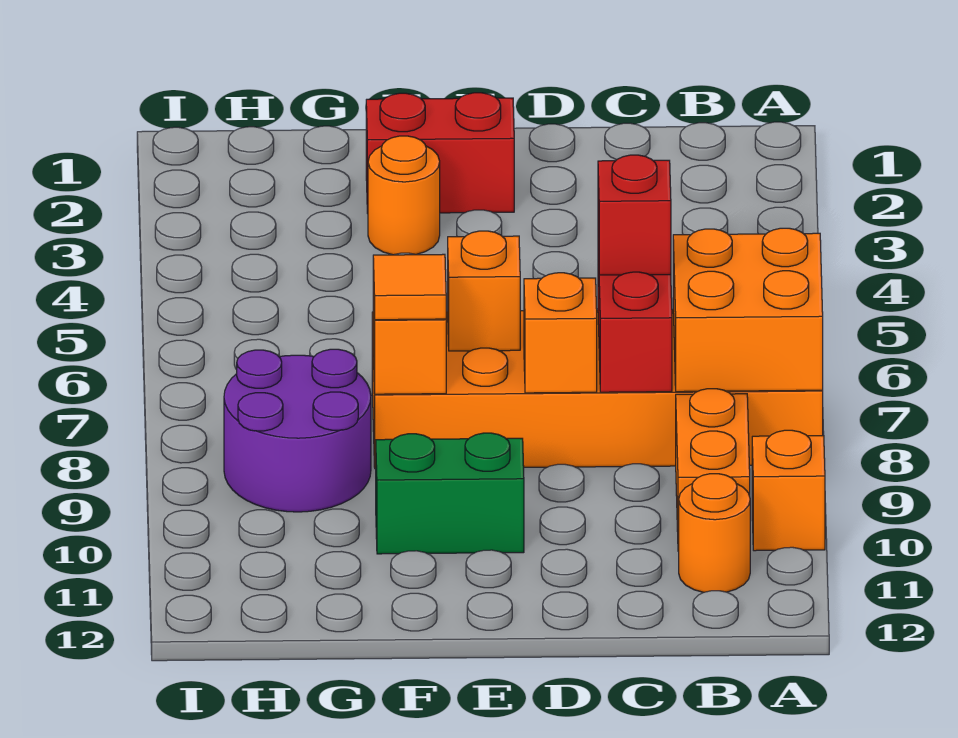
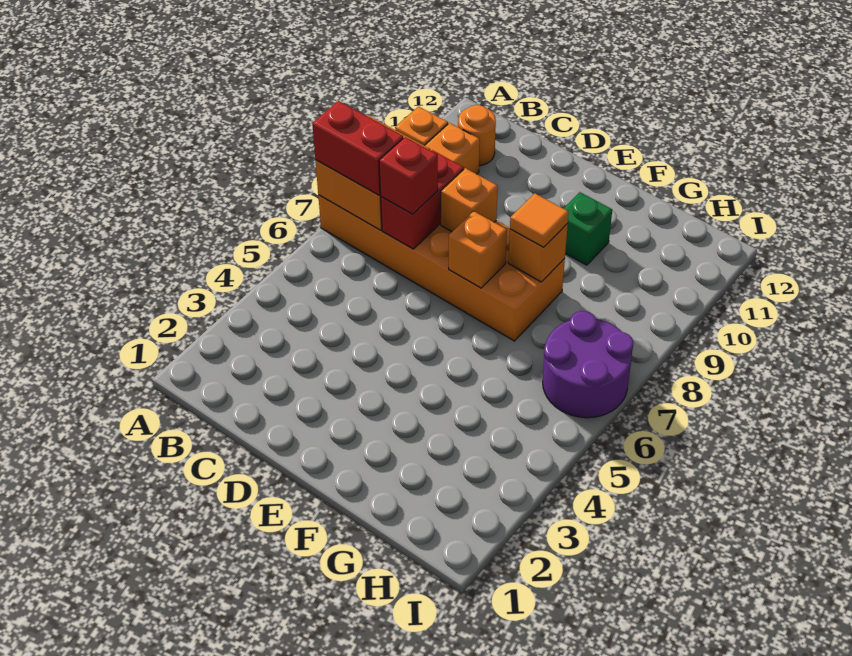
red 1x2 brick [366,93,514,213] -> red 1x2 brick moved to [312,101,403,195]
green 1x2 brick [376,433,524,554] -> green 1x1 brick [563,192,612,265]
orange 1x1 round brick [368,136,440,255] -> none
purple 2x2 round brick [224,349,371,512] -> purple 2x2 round brick moved to [543,311,633,418]

